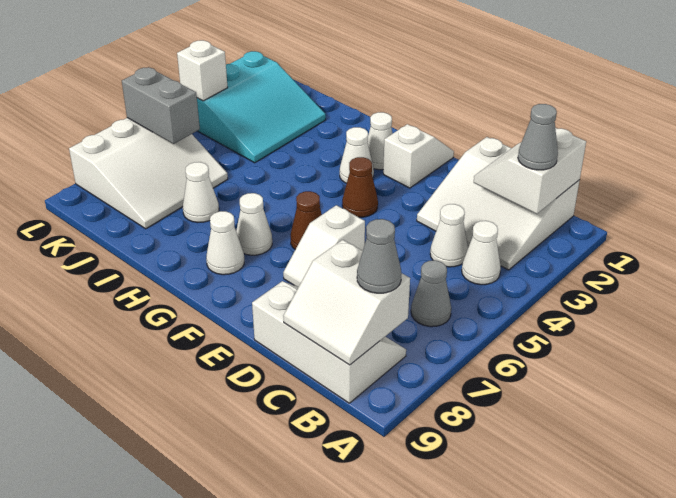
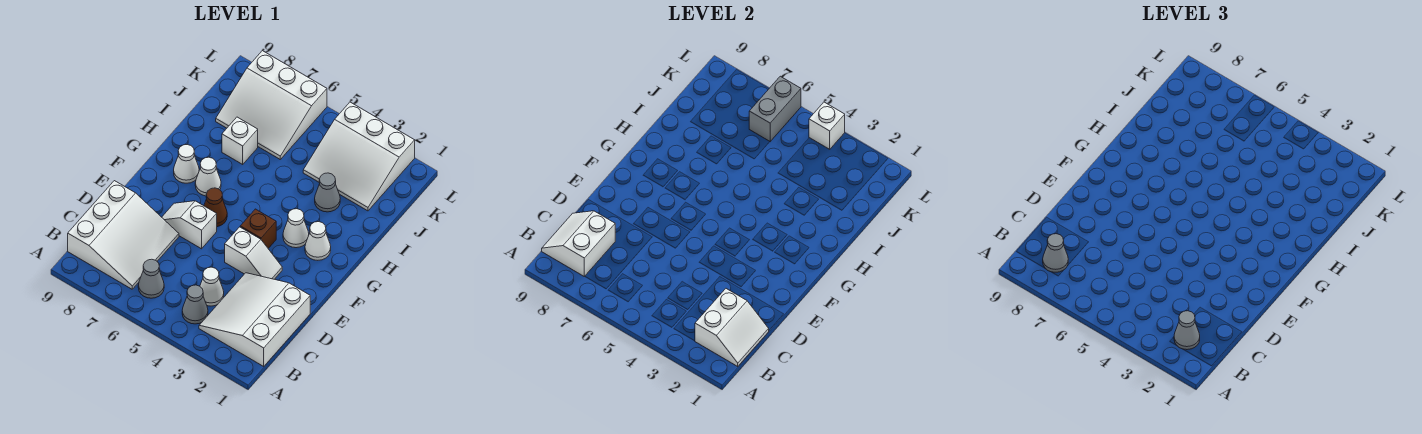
white 2x2 slope [474,128,586,214] -> white 2x2 slope turned to [695,289,769,366]
white 1x1 cone [462,221,501,285] -> grey 1x1 cone [182,285,208,324]
white 2x3 slope [252,281,406,403] -> white 3x3 slope [68,181,179,289]
white 1x2 slope [383,124,454,188] -> white 1x2 slope moved to [225,227,282,279]
brown 1x1 cone [342,157,378,217] -> brown 1x1 brick [240,209,276,248]
none -> grey 1x1 cone [315,173,340,212]
white 1x1 cone [183,162,219,223] -> white 1x1 brick [222,117,258,164]
cyan 3x3 slope [197,51,326,163] -> white 3x3 slope [303,102,415,211]

